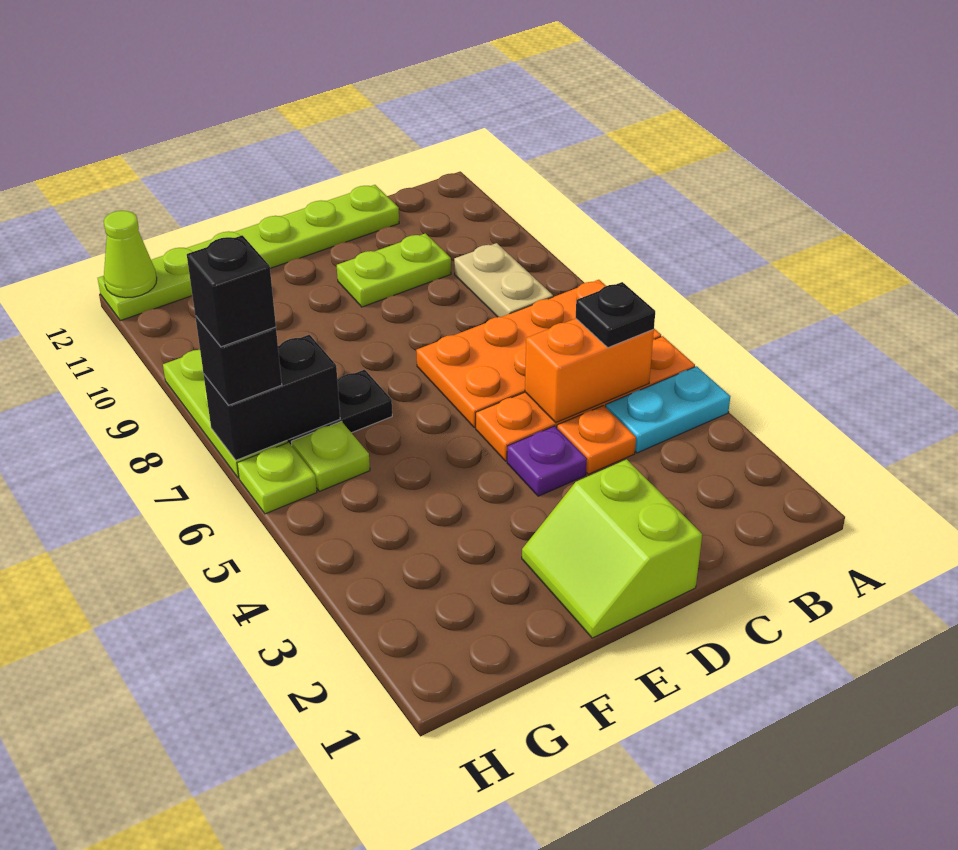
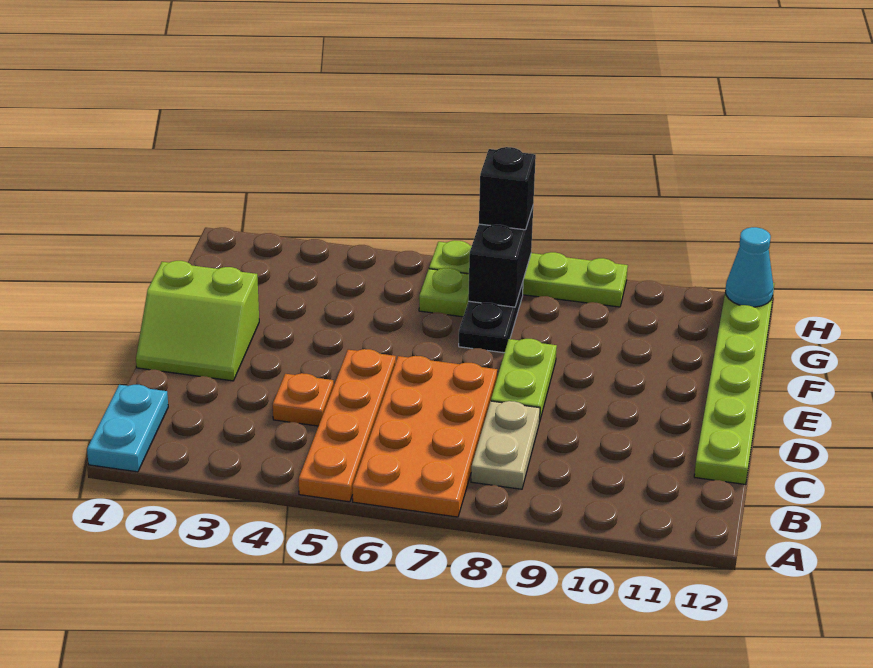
cyan 1x2 plate [606,366,730,453] -> cyan 1x2 plate moved to [87,385,168,472]
orange 1x2 brick [525,319,654,422] -> none
black 1x1 plate [576,282,655,348] -> none
tan 1x2 plate [454,243,553,317] -> tan 1x2 plate turned to [471,401,540,489]
lime 1x2 plate [337,233,451,307] -> lime 1x2 plate moved to [491,339,557,422]
lime 2x2 slope [522,459,702,638] -> lime 2x2 slope turned to [136,261,259,381]
purple 1x1 plate [507,426,587,496] -> none
black 1x1 brick [187,235,276,347] -> none
lime 1x1 cone [104,211,157,298] -> cyan 1x1 cone [725,227,774,307]

